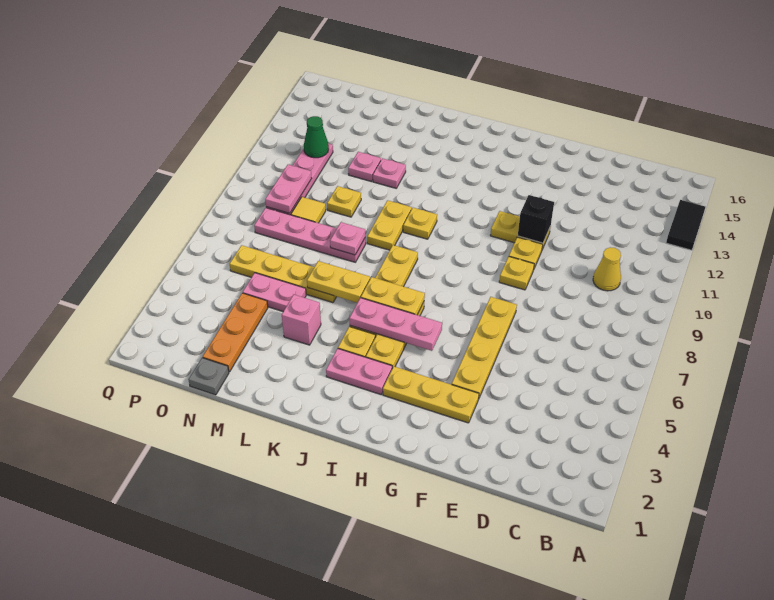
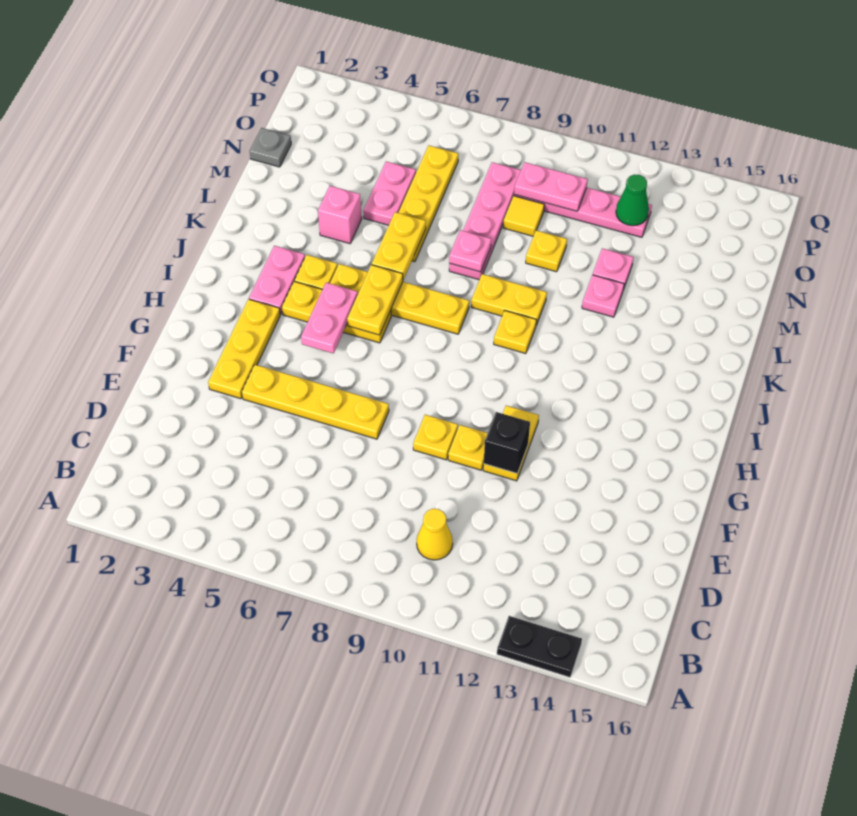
black 1x2 tile [666,200,705,250] -> black 1x2 plate [497,616,582,677]
pink 1x3 plate [349,298,442,351] -> pink 1x2 plate [301,283,358,353]
orange 1x3 plate [203,293,268,372] -> none

